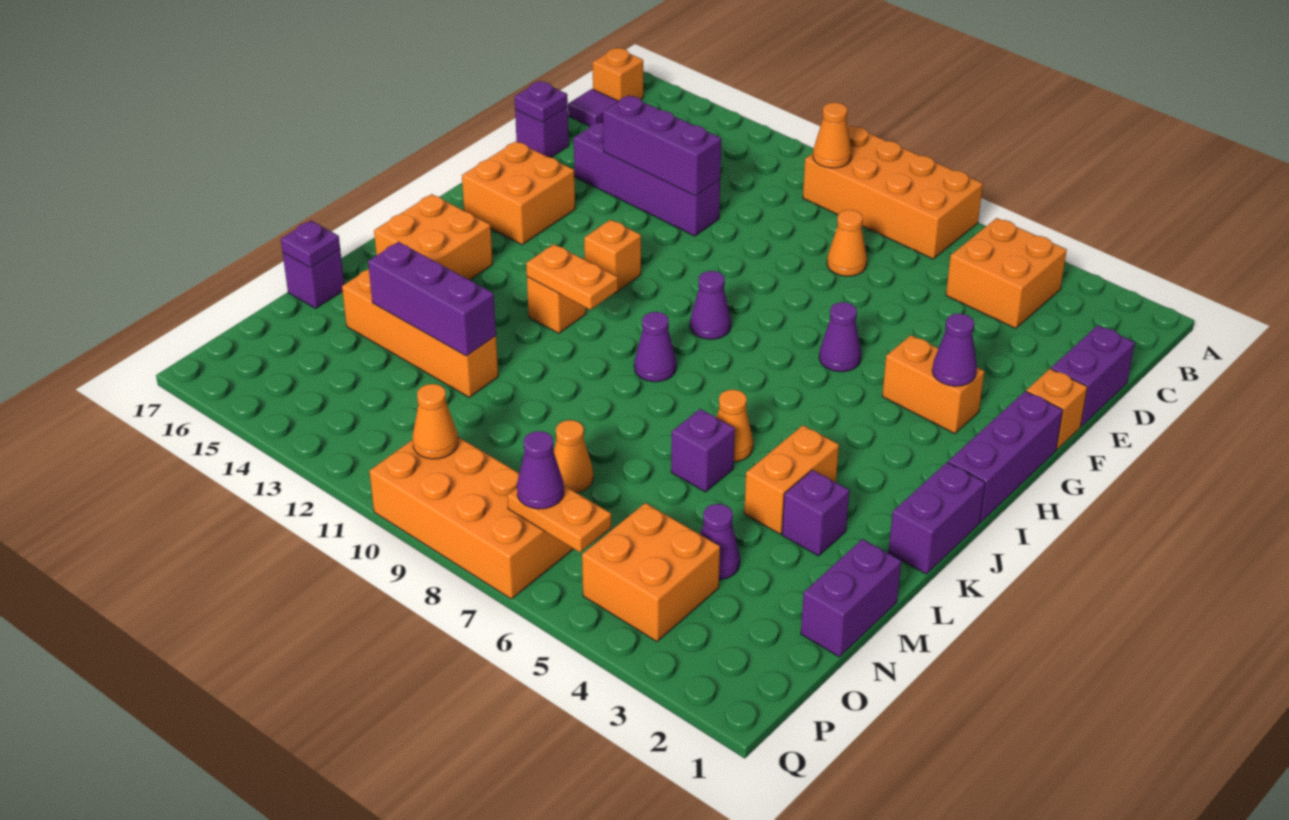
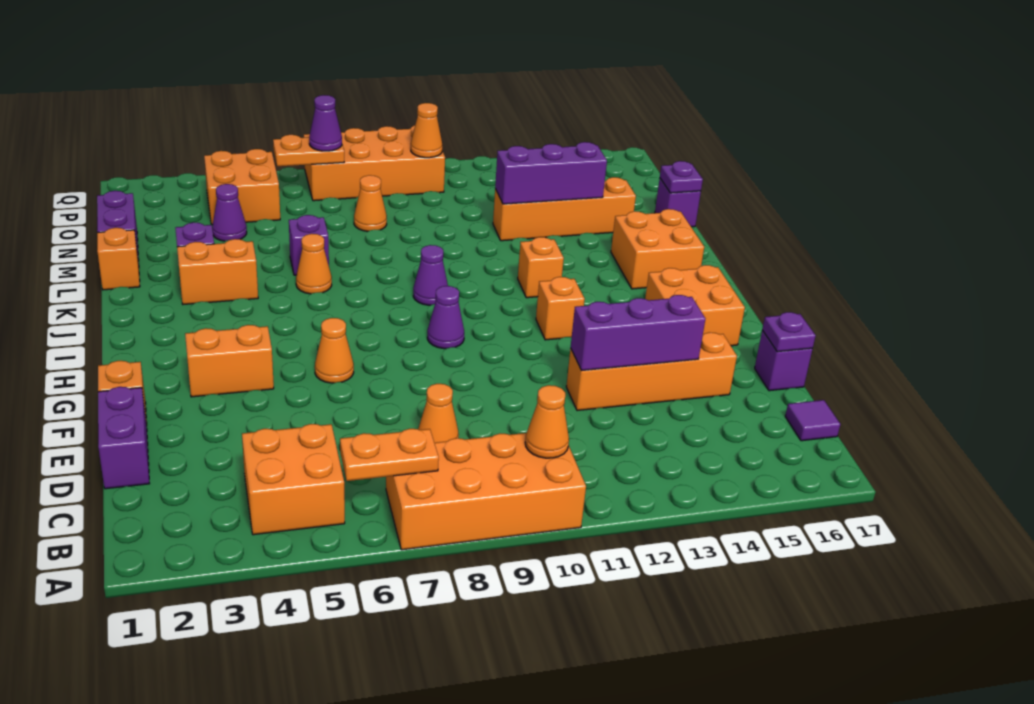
orange 1x1 brick [593,48,643,101] -> orange 1x1 brick moved to [97,228,140,290]
purple 1x4 brick [574,122,720,236] -> orange 1x4 brick [566,332,737,411]
purple 1x3 brick [948,391,1063,522] -> none
purple 1x1 cone [932,314,977,386] -> none
purple 1x1 cone [819,302,861,372] -> orange 1x1 cone [315,318,354,383]
purple 1x2 brick [888,462,985,574] -> none
orange 1x2 plate [526,244,618,310] -> orange 1x2 plate moved to [340,429,439,481]
orange 1x2 brick [744,425,839,534] -> orange 1x2 brick turned to [177,239,258,304]

